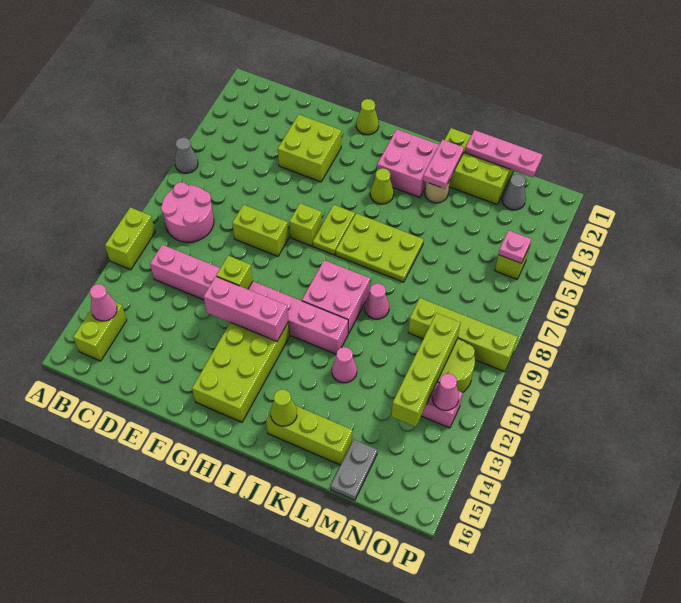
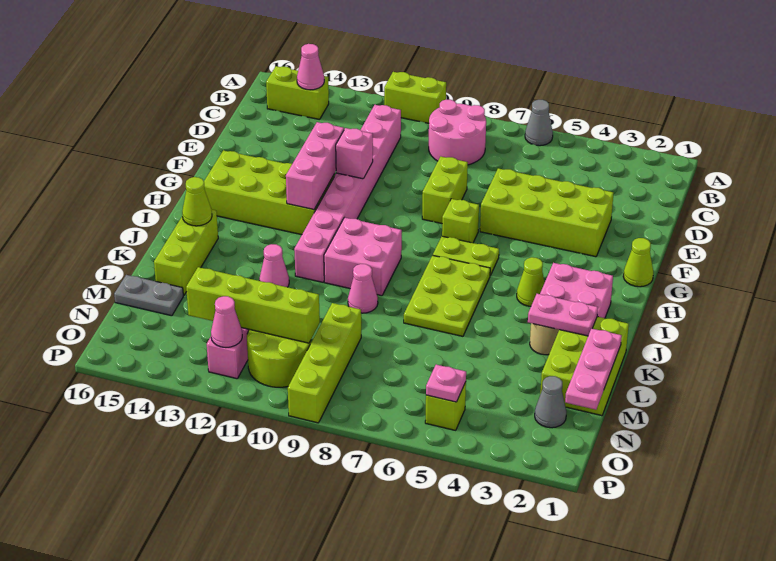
lime 2x2 brick [278,115,341,182] -> lime 2x4 brick [480,168,614,257]
lime 1x1 brick [216,256,253,289] -> pink 1x1 brick [336,128,373,179]

